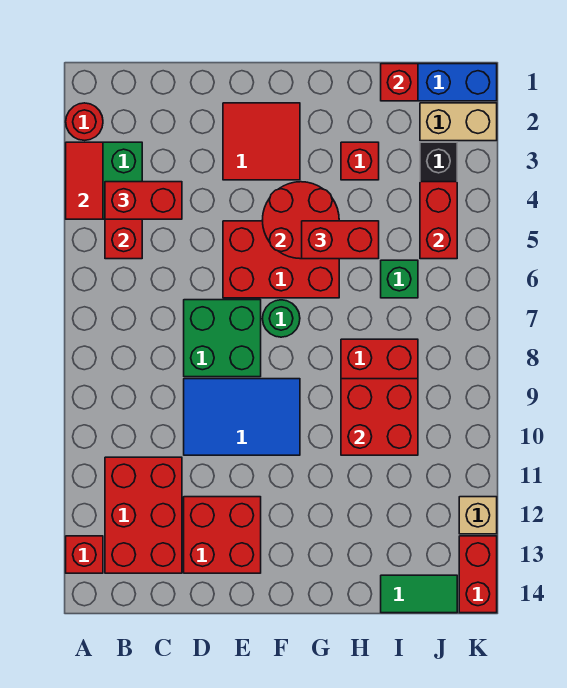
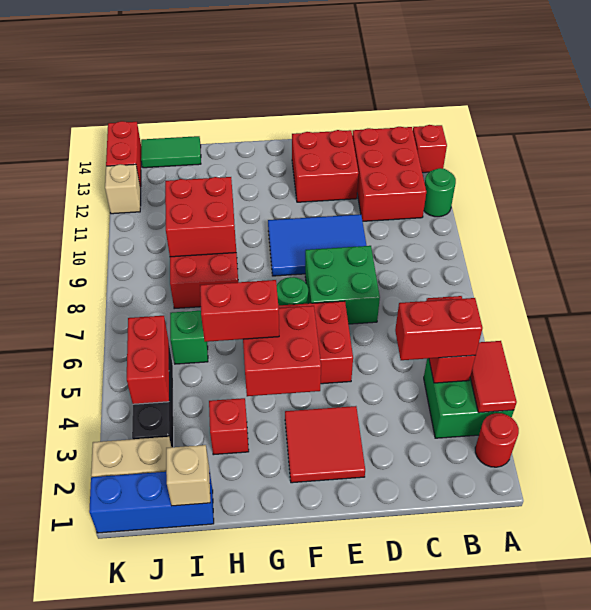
none -> green 1x1 round brick [424,168,456,217]
red 2x2 round brick [262,182,339,259] -> red 2x2 brick [243,306,321,396]
red 1x1 brick [381,64,418,101] -> tan 1x1 brick [166,445,210,506]

